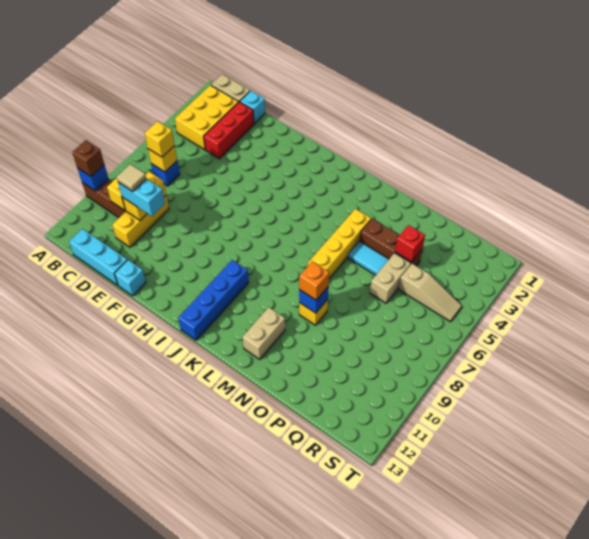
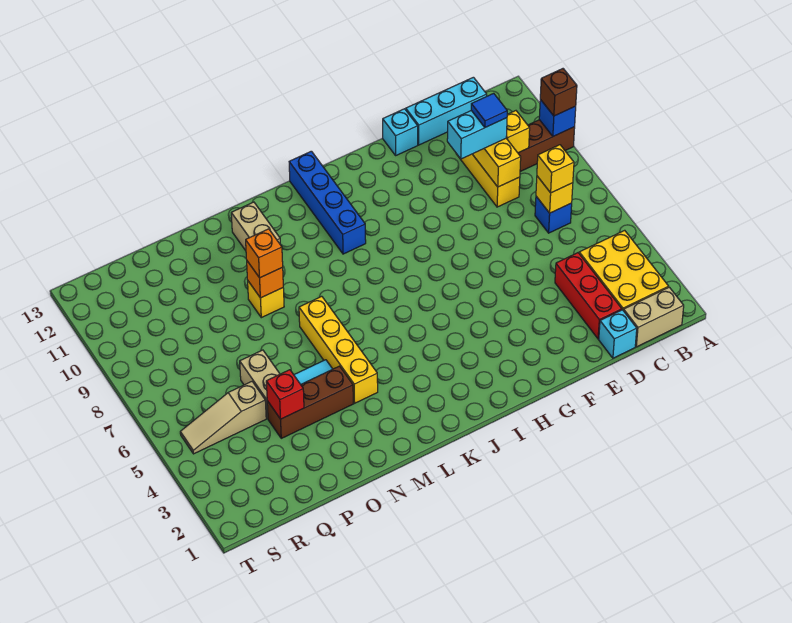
tan 1x1 tile [117,164,146,191] -> blue 1x1 tile [471,93,507,127]
blue 1x1 brick [299,286,329,313] -> orange 1x1 brick [247,261,283,298]

